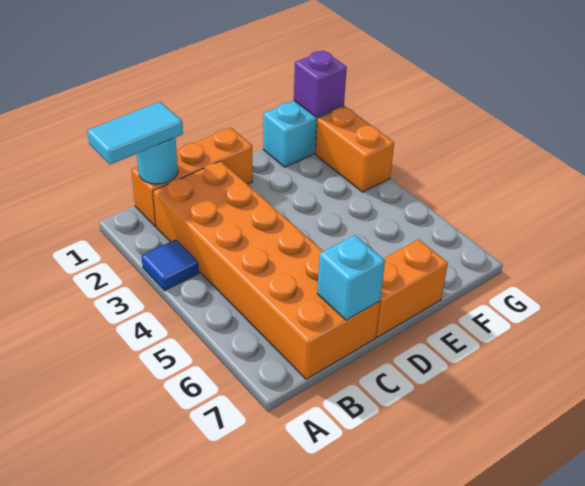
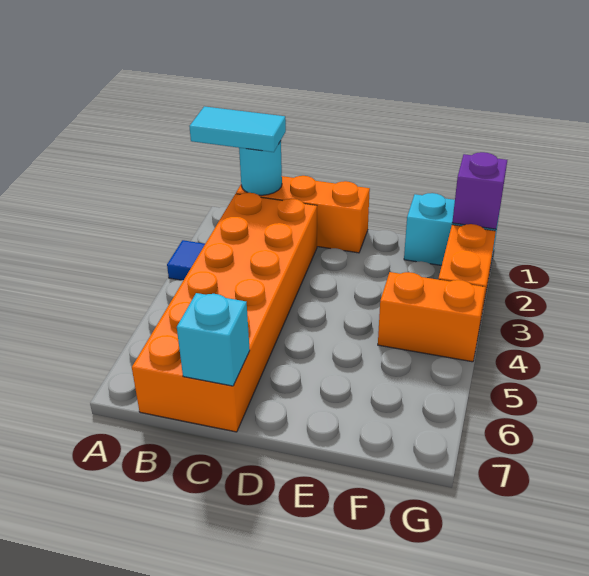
orange 1x2 brick [376,239,448,337] -> orange 1x2 brick moved to [378,272,485,362]

